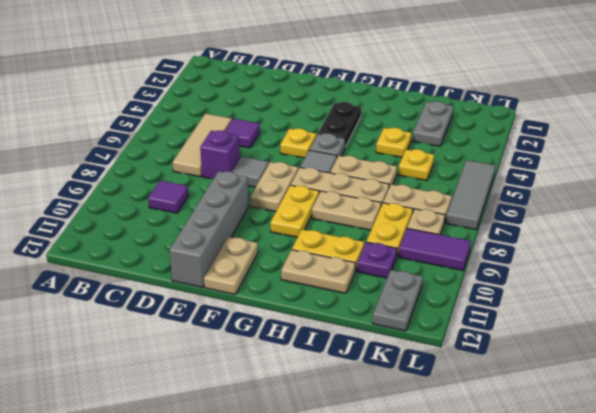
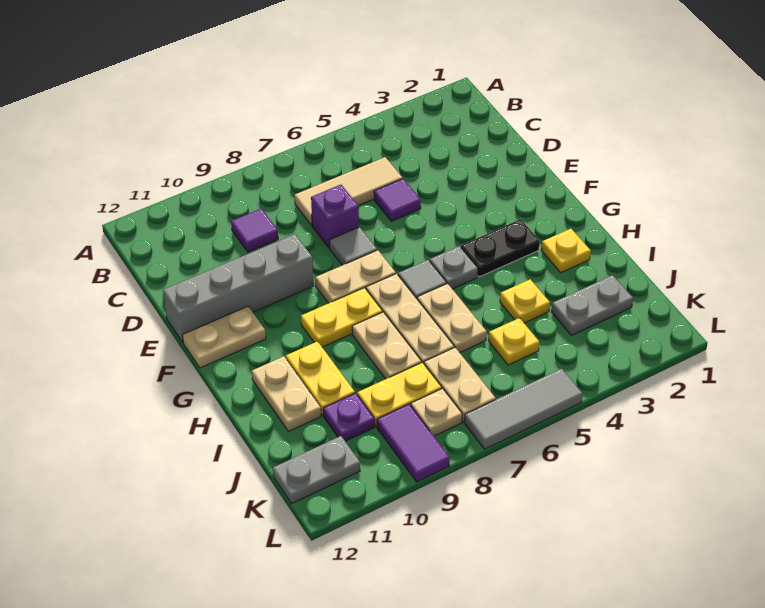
yellow 1x1 plate [280,128,316,158] -> yellow 1x1 plate moved to [541,229,591,273]

